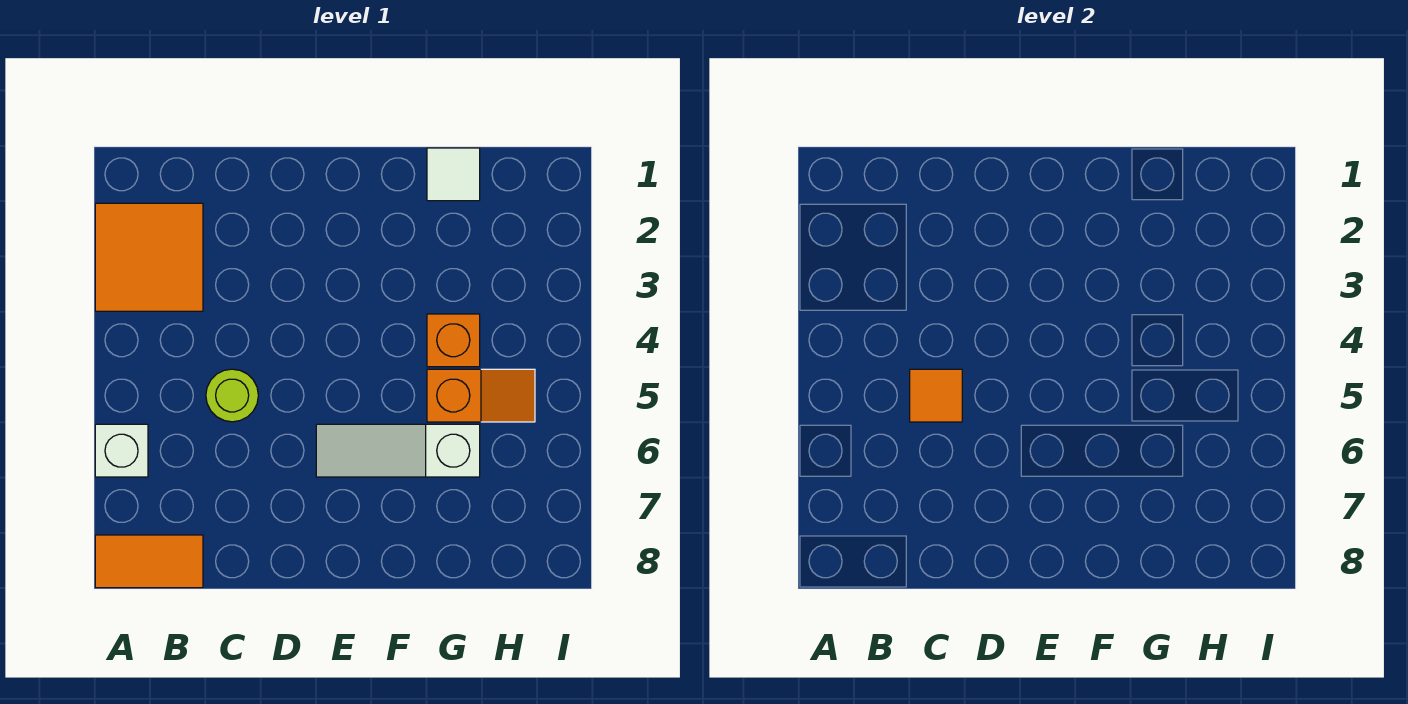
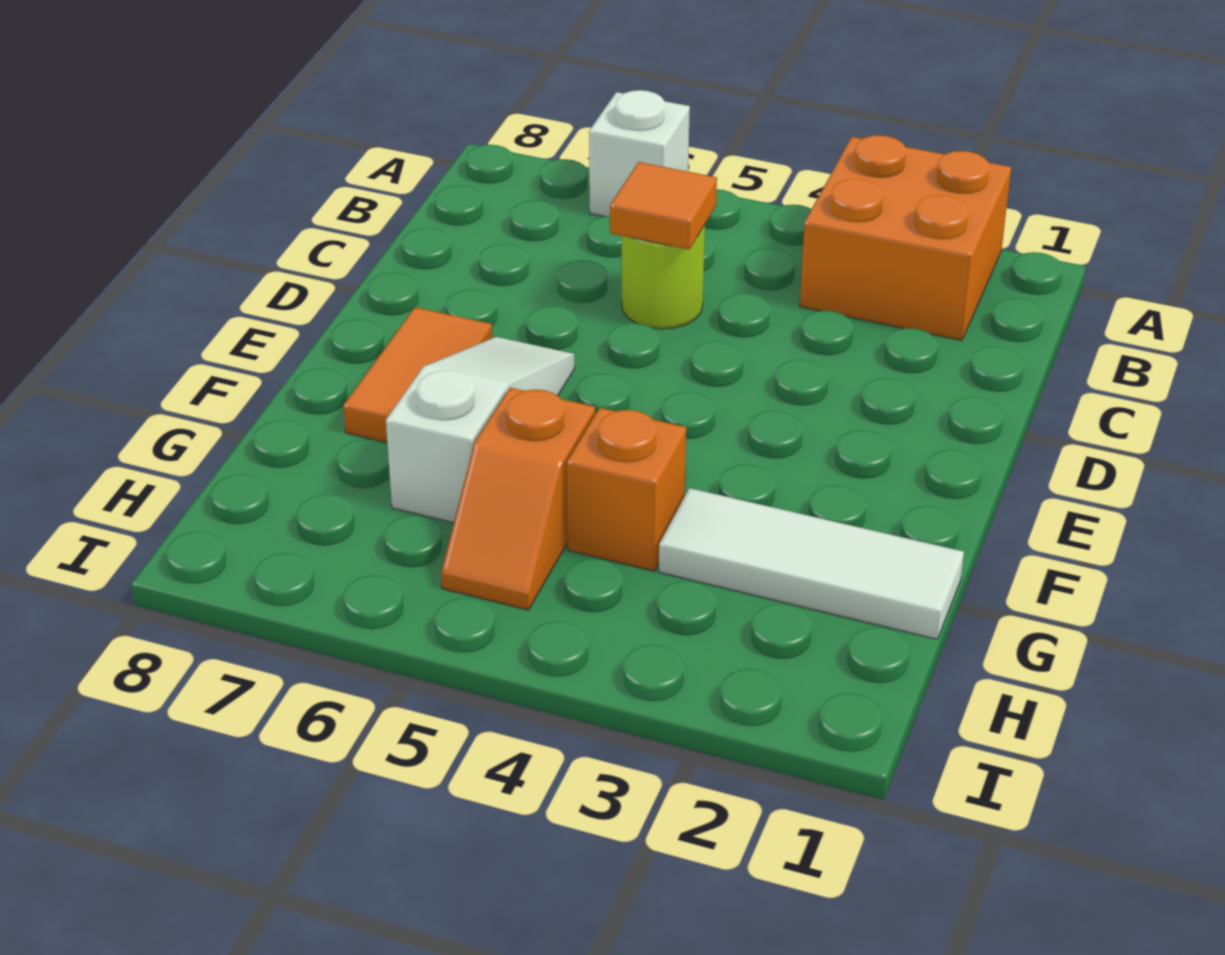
orange 2x2 tile [95,203,203,311] -> orange 2x2 brick [800,135,1011,340]
orange 1x2 tile [95,535,203,588] -> orange 1x2 tile moved to [343,307,492,443]
white 1x1 tile [427,148,480,201] -> white 1x3 tile [659,488,964,639]

